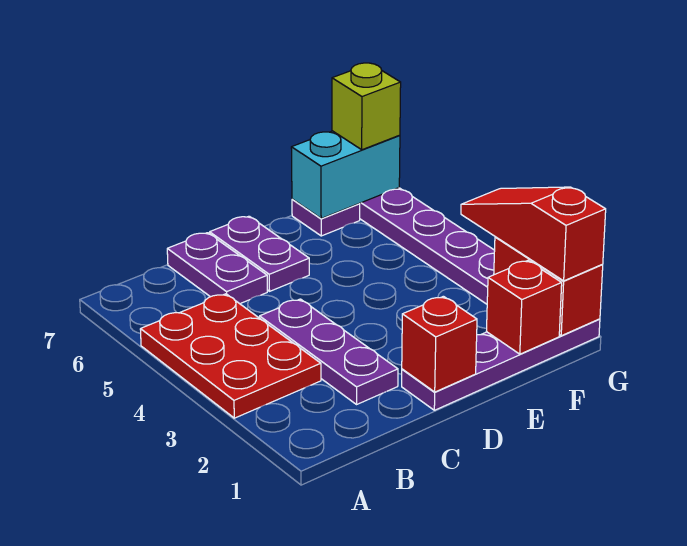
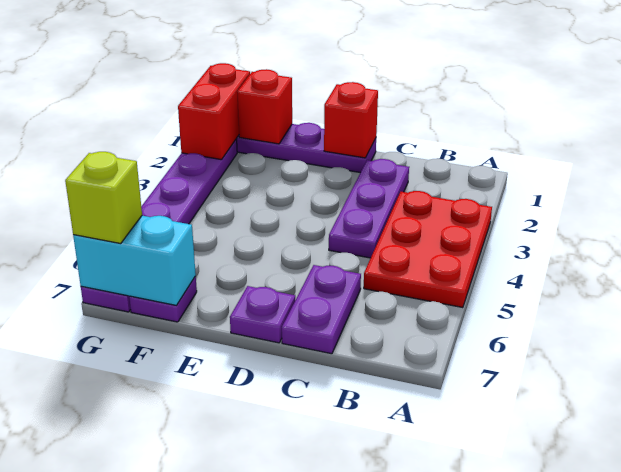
purple 1x2 plate [210,216,309,291] -> purple 1x1 plate [230,286,295,343]
red 1x3 slope [461,187,606,281] -> none

